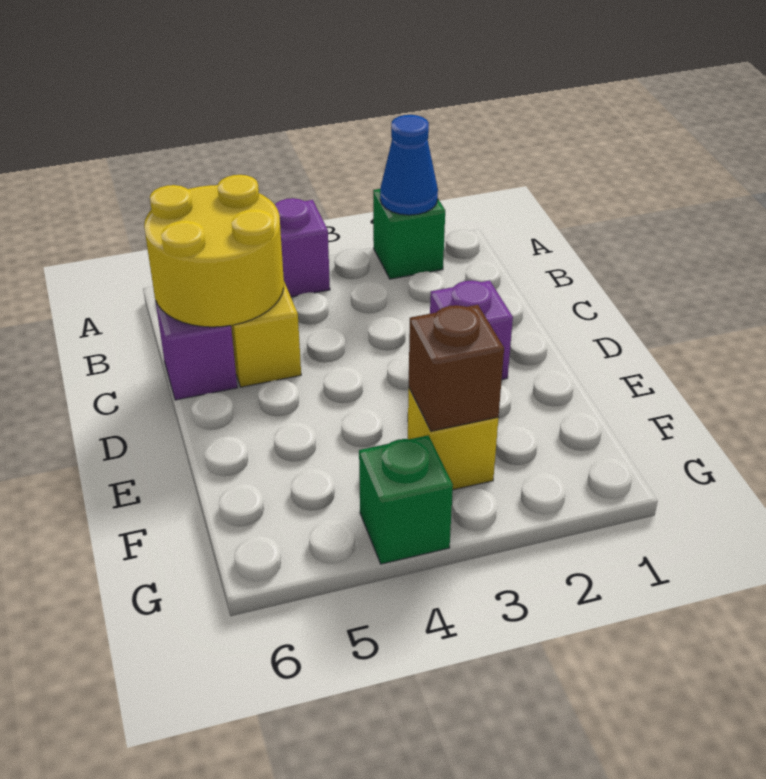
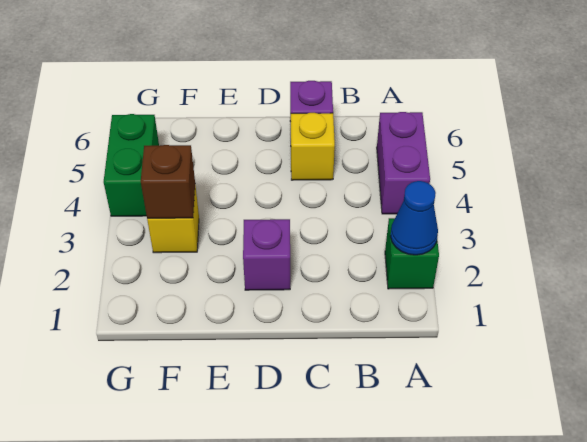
yellow 2x2 round brick [144,175,284,327] -> none
green 1x1 brick [359,435,453,564] -> green 1x2 brick [104,114,159,216]

